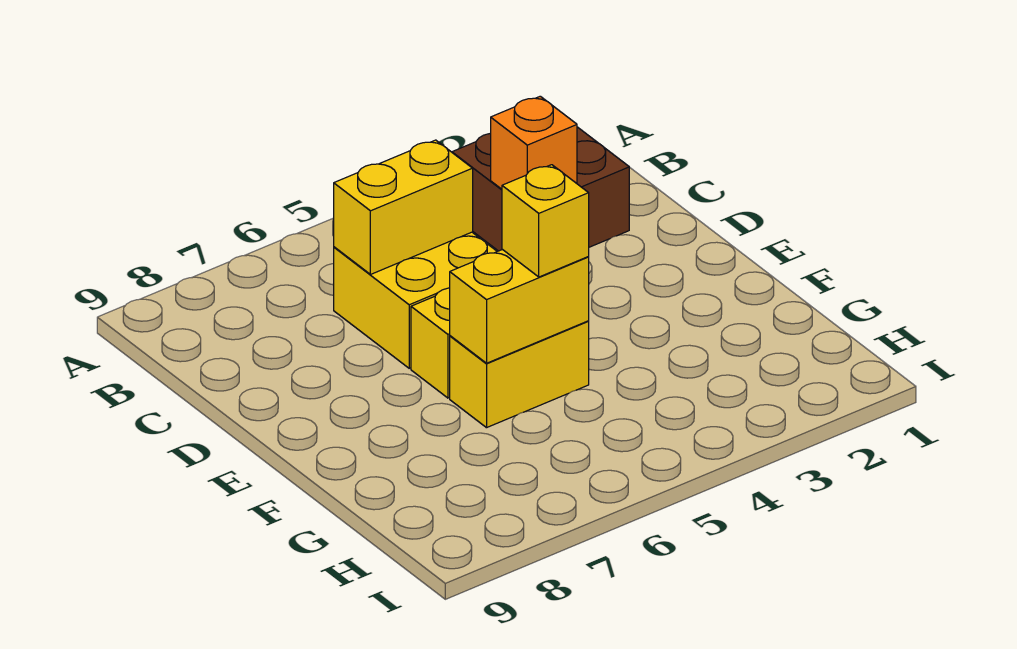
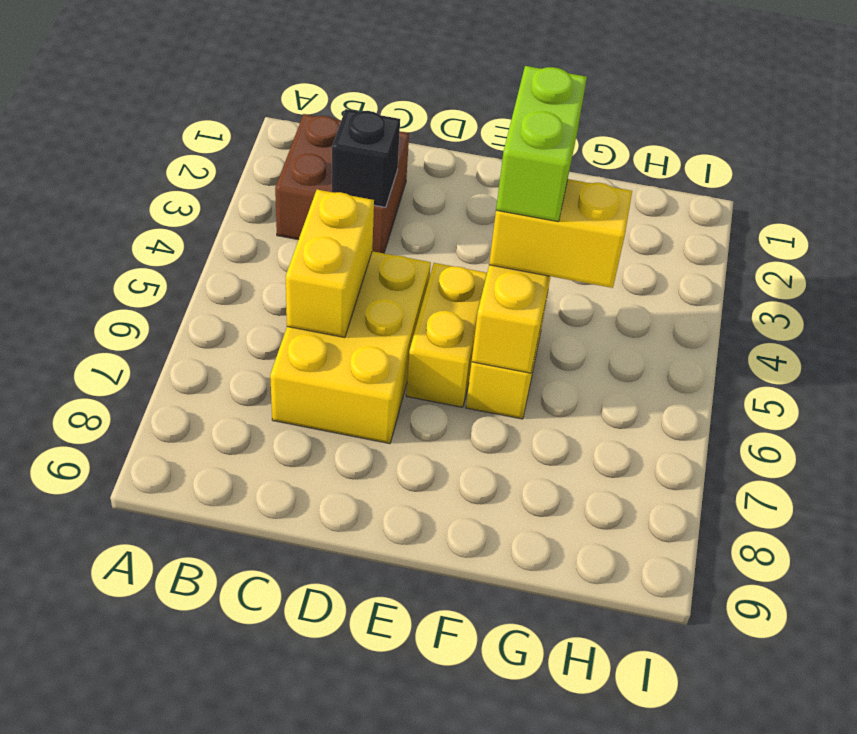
orange 1x1 brick [491,96,577,189] -> black 1x1 brick [332,109,400,207]
yellow 2x2 brick [334,232,497,368] -> yellow 2x3 brick [270,251,431,444]
none -> lime 1x2 brick [496,66,587,222]
yellow 1x1 brick [502,165,589,277] -> yellow 1x2 brick [489,179,632,288]

